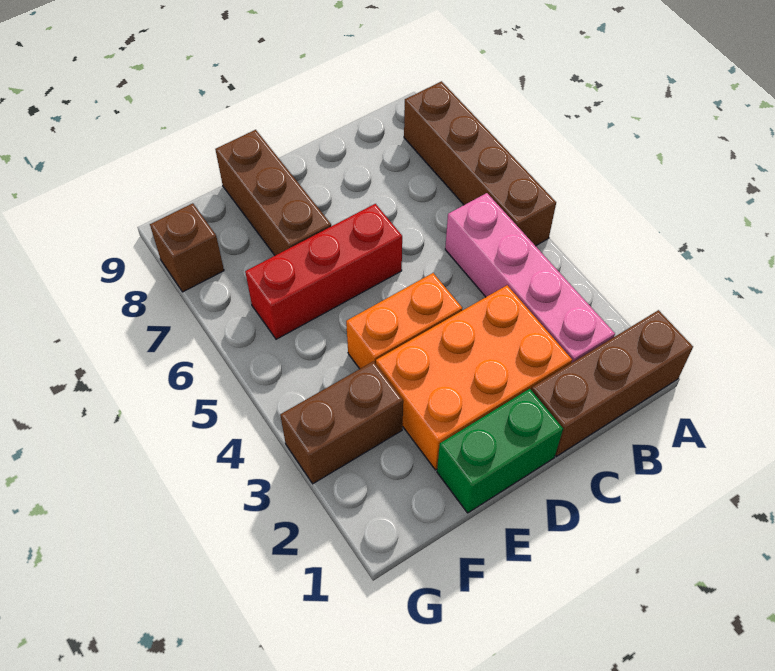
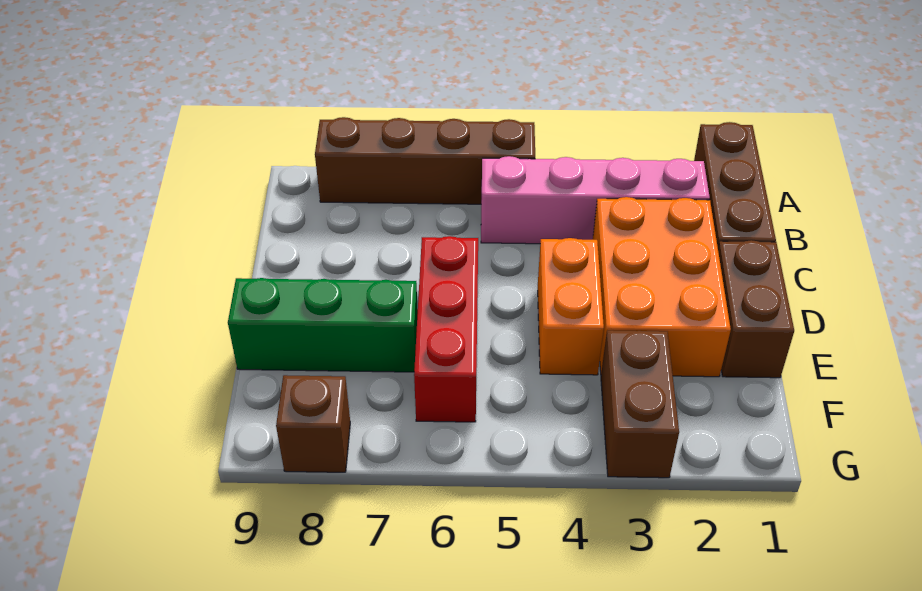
green 1x2 brick [437,389,563,513] -> brown 1x2 brick [718,240,794,378]
brown 1x3 brick [215,130,331,255] -> green 1x3 brick [228,278,418,372]

